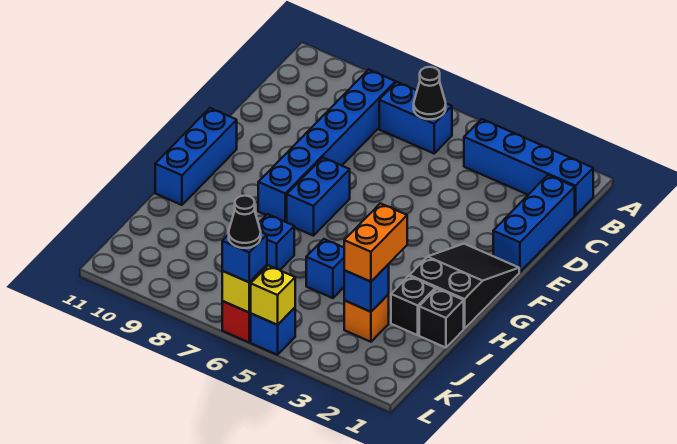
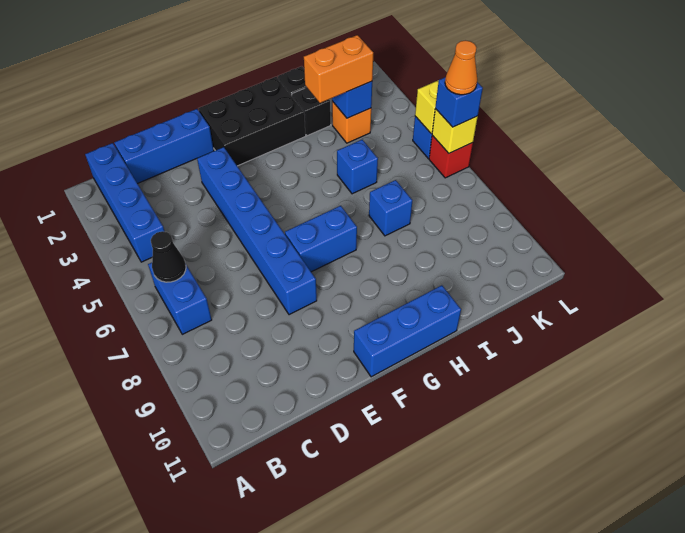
blue 1x6 brick [258,70,395,222] -> blue 1x6 brick turned to [197,147,317,315]
black 2x3 slope [409,244,519,329] -> black 2x3 brick [199,77,306,166]
black 1x1 cone [229,196,261,248] -> orange 1x1 cone [445,40,477,95]

